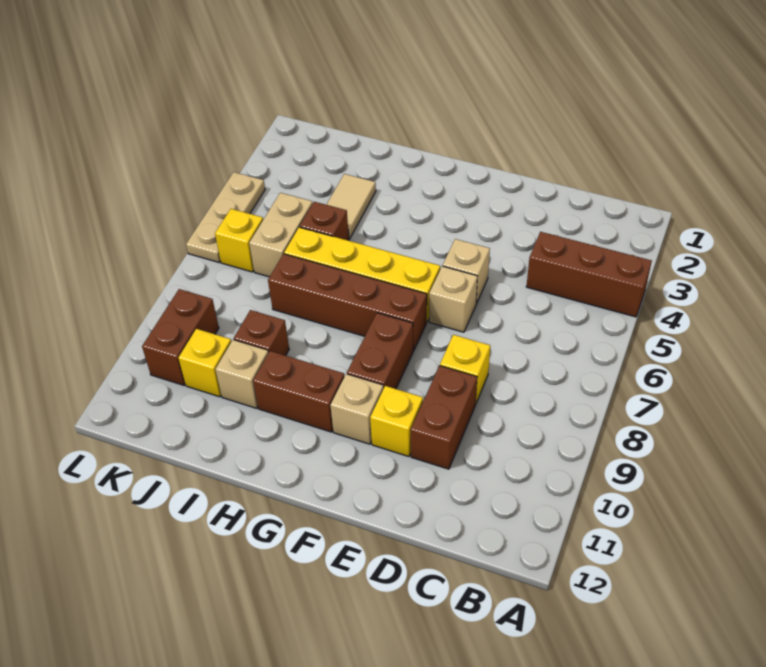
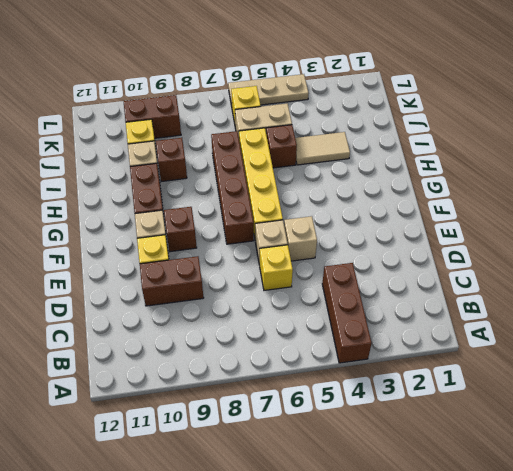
yellow 1x1 brick [440,335,490,403] -> yellow 1x1 brick moved to [260,245,293,290]
brown 1x2 brick [347,313,413,389] -> brown 1x1 brick [164,207,197,252]

